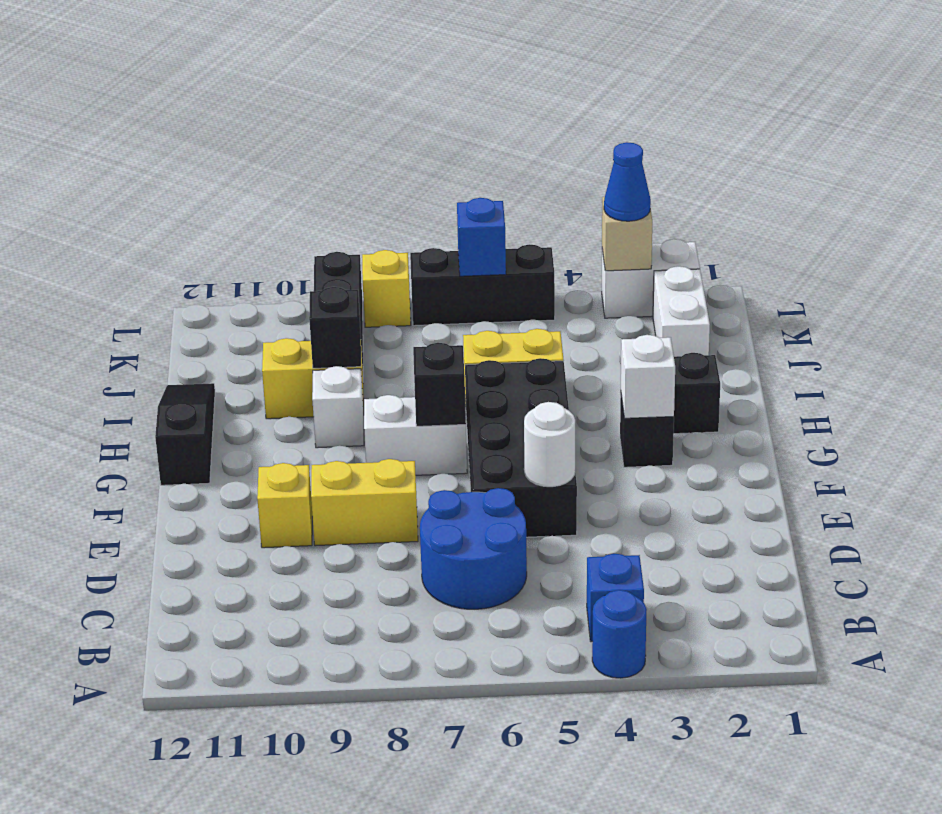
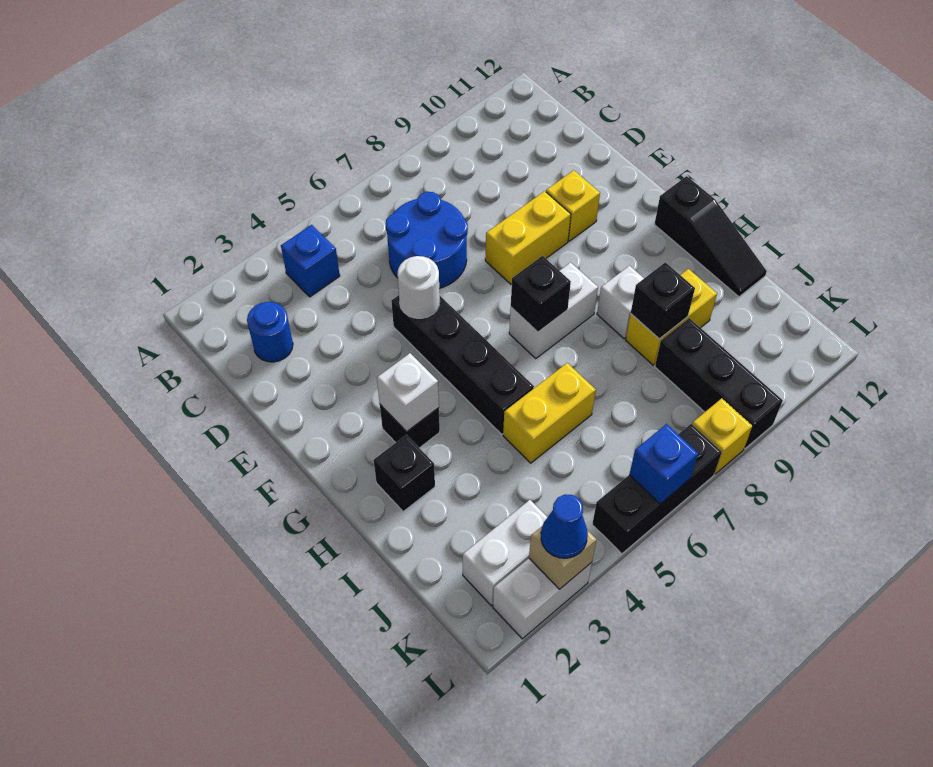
blue 1x1 round brick [592,590,647,678] -> blue 1x1 round brick moved to [247,302,293,362]
black 2x4 brick [465,358,577,537] -> black 1x4 brick [391,295,534,434]
white 1x2 brick [653,266,710,357] -> white 1x2 brick turned to [463,500,547,606]

